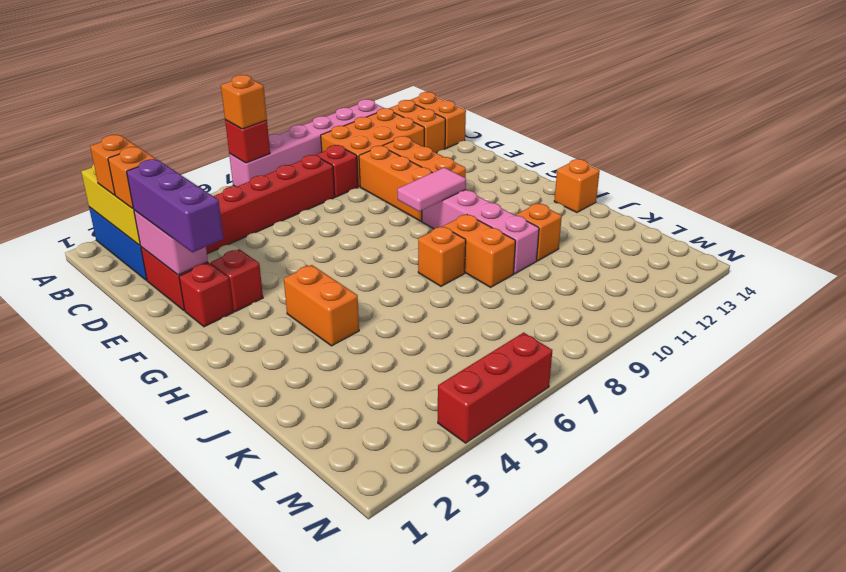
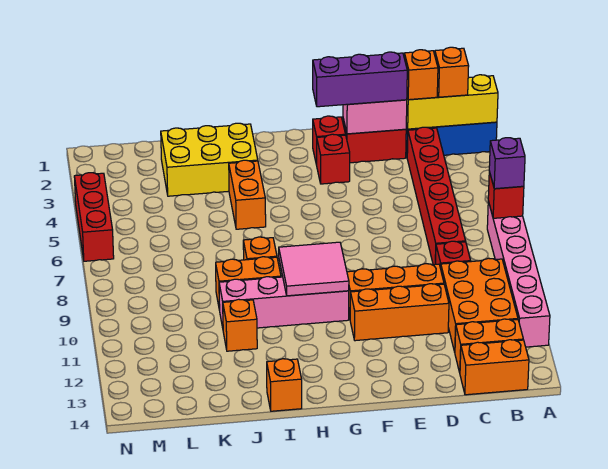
orange 1x1 brick [221,75,267,129] -> purple 1x1 brick [489,138,525,189]
pink 1x2 tile [397,167,466,212] -> pink 2x2 tile [278,242,349,296]
orange 1x2 brick [284,265,359,346] -> orange 1x2 brick turned to [229,160,266,229]
none -> yellow 2x3 brick [161,123,258,196]

